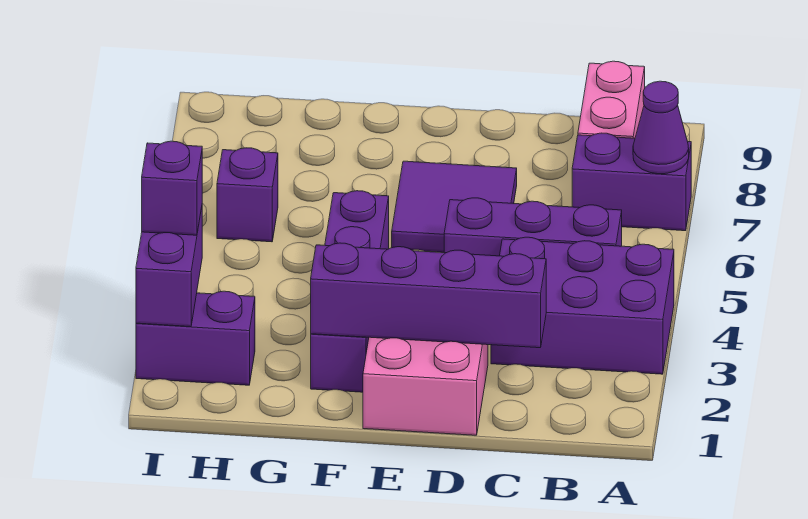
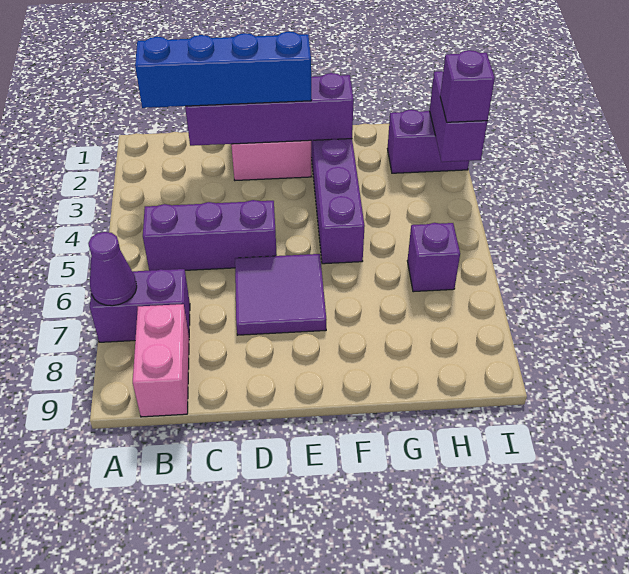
purple 2x3 brick [491,237,674,374] -> none
none -> blue 1x4 brick [135,32,311,108]

